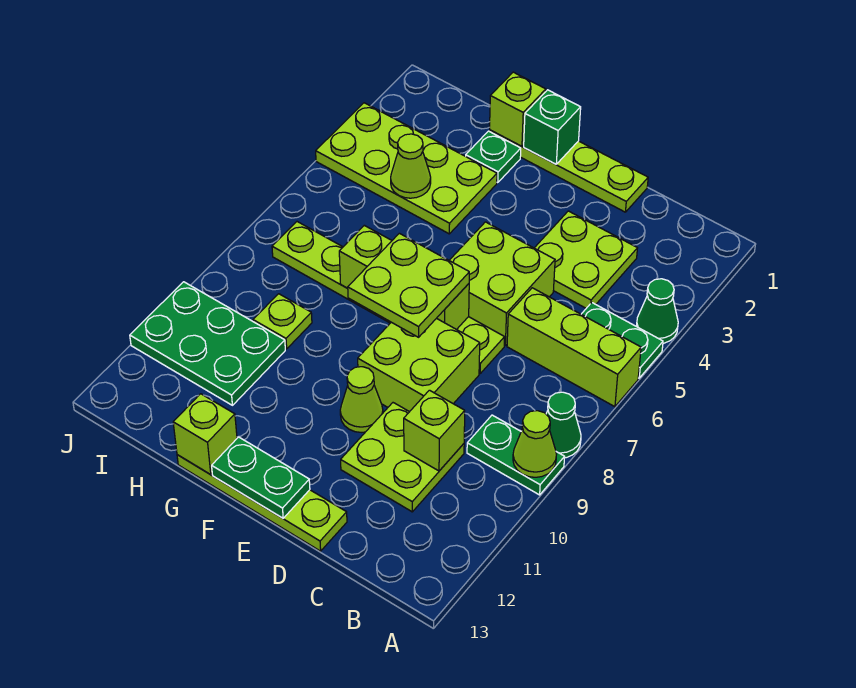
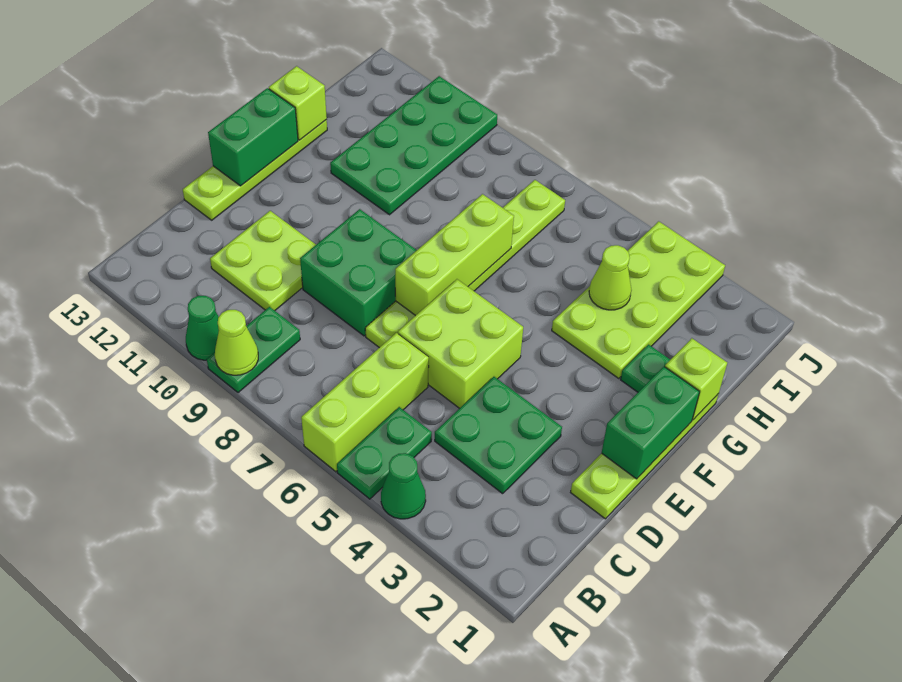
green 1x1 cone [546,392,581,458] -> green 1x1 cone moved to [186,296,219,360]
lime 2x2 plate [535,211,637,308] -> green 2x2 plate [435,377,562,494]
lime 1x1 brick [404,390,465,471] -> none
lime 2x2 brick [358,318,480,412] -> green 2x2 brick [300,209,417,336]
lime 2x2 plate [347,233,469,337] -> none
lime 1x1 cone [340,367,383,432] -> none
green 1x2 plate [212,437,310,518] -> green 1x2 brick [208,88,298,186]
green 1x1 brick [524,90,581,164] -> green 1x2 brick [602,367,700,479]
lime 1x1 plate [253,294,312,349] -> none
green 2x3 plate [130,282,285,405] -> green 2x4 plate [330,76,497,215]

